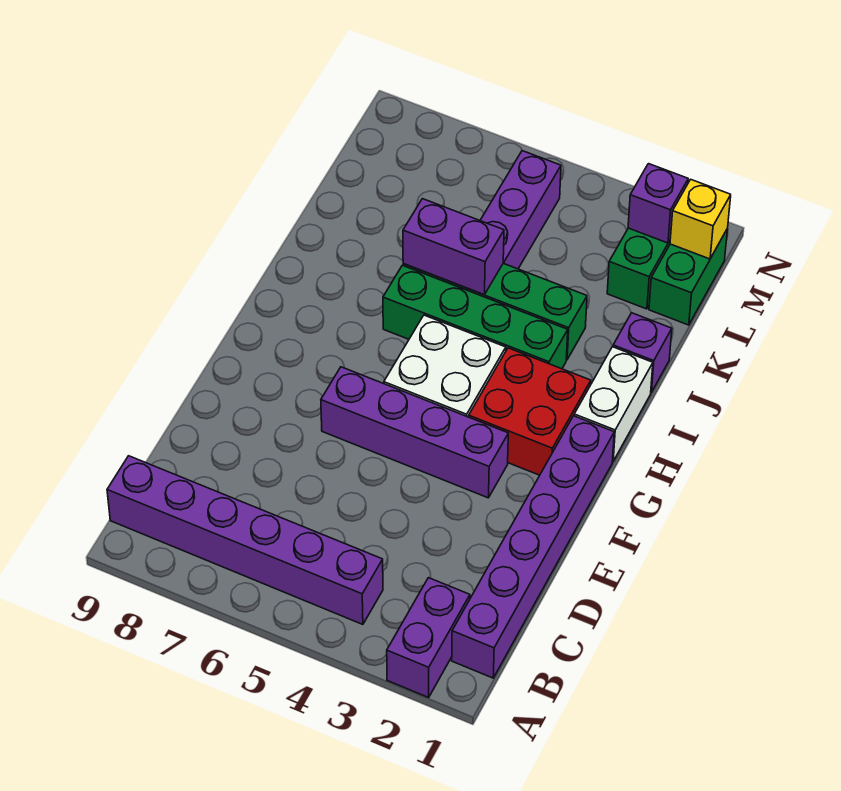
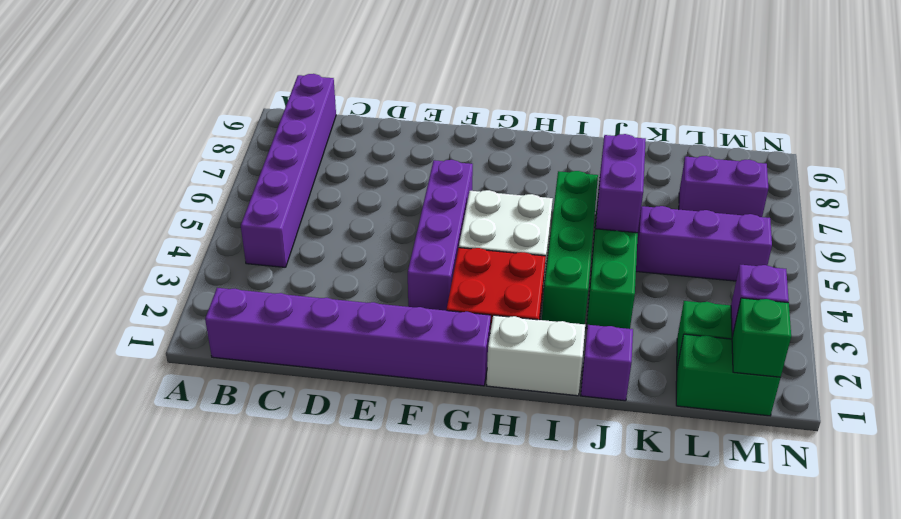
purple 1x2 brick [387,578,470,697] -> purple 1x2 brick moved to [679,156,768,217]
yellow 1x1 brick [670,179,731,259] -> green 1x1 brick [732,298,791,377]

